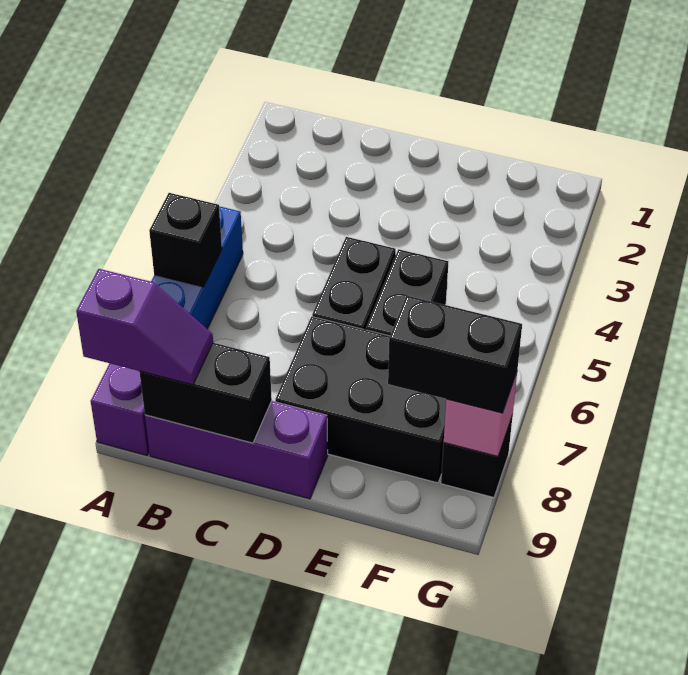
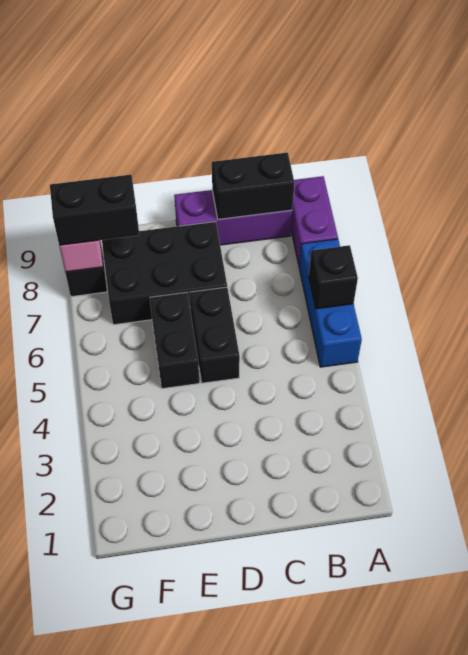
purple 1x2 slope [76,269,213,385] -> none

